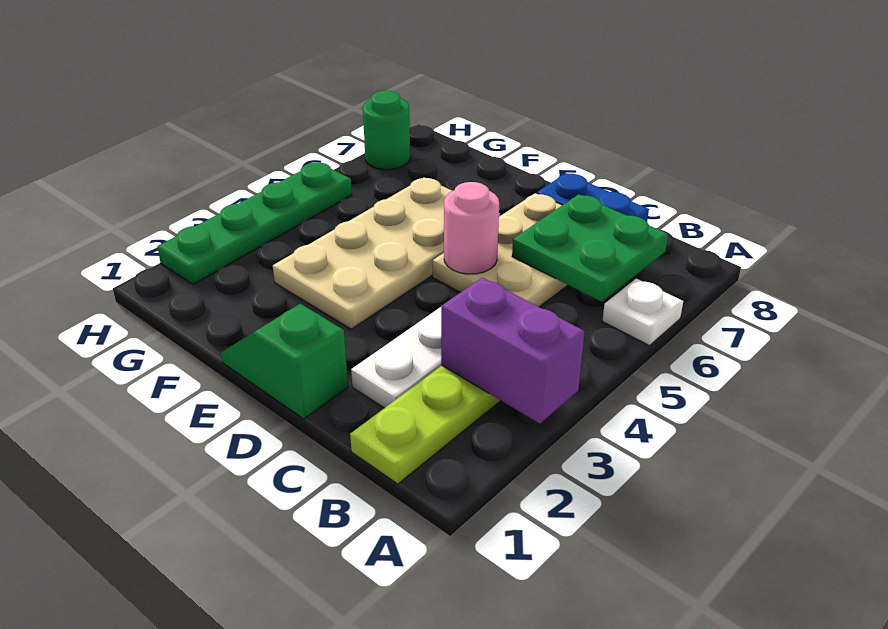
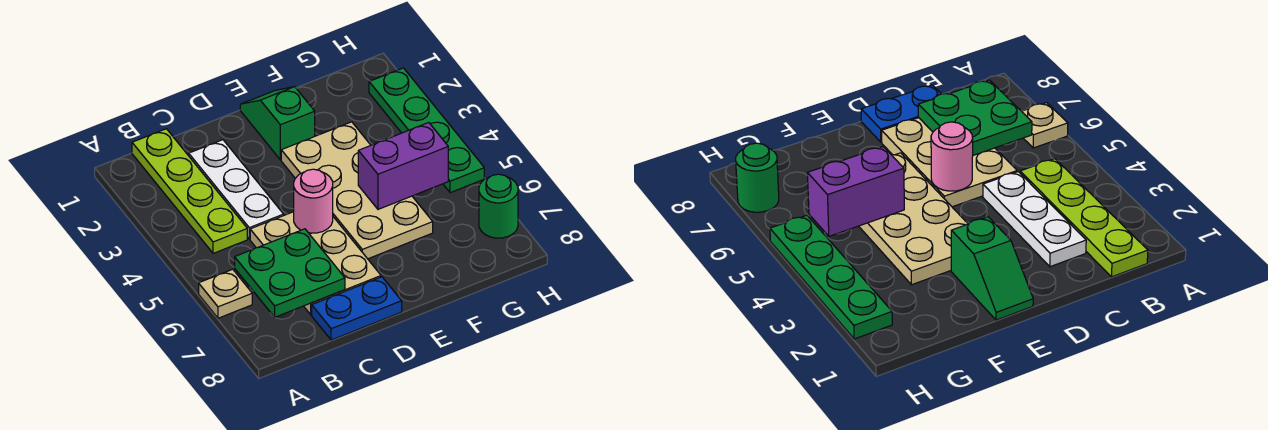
purple 1x2 brick [441,278,585,423] -> purple 1x2 brick moved to [358,123,448,209]
white 1x1 plate [602,279,683,345] -> tan 1x1 plate [199,269,252,318]
green 1x2 slope [221,304,348,419] -> green 1x2 slope turned to [240,87,315,160]

